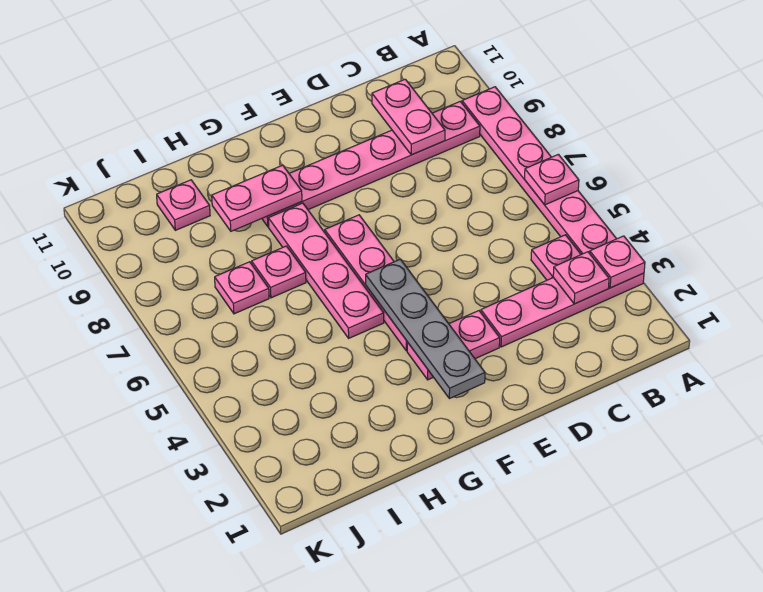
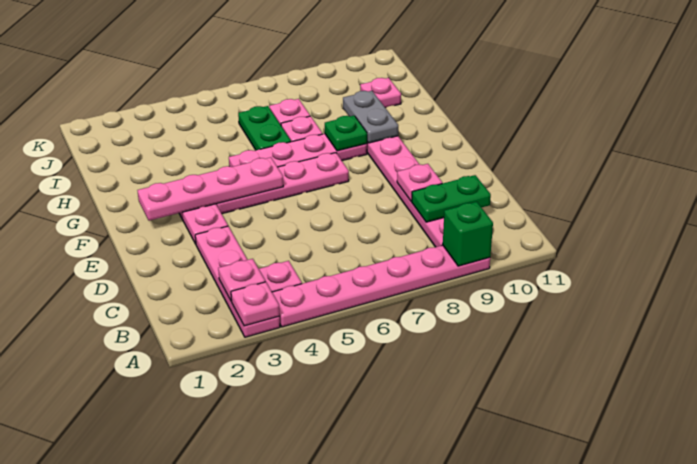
pink 1x1 plate [525,154,579,205] -> pink 1x1 plate moved to [397,164,442,201]
none -> green 1x1 brick [443,202,493,266]
pink 1x2 plate [372,79,445,155] -> green 1x2 plate [412,175,491,222]
grey 1x4 plate [366,259,485,399] -> pink 1x4 plate [137,157,283,221]
none -> green 1x1 plate [325,116,367,151]
pink 1x2 plate [212,165,302,231] -> grey 1x2 plate [343,91,398,143]
none -> green 1x2 plate [238,106,291,150]

